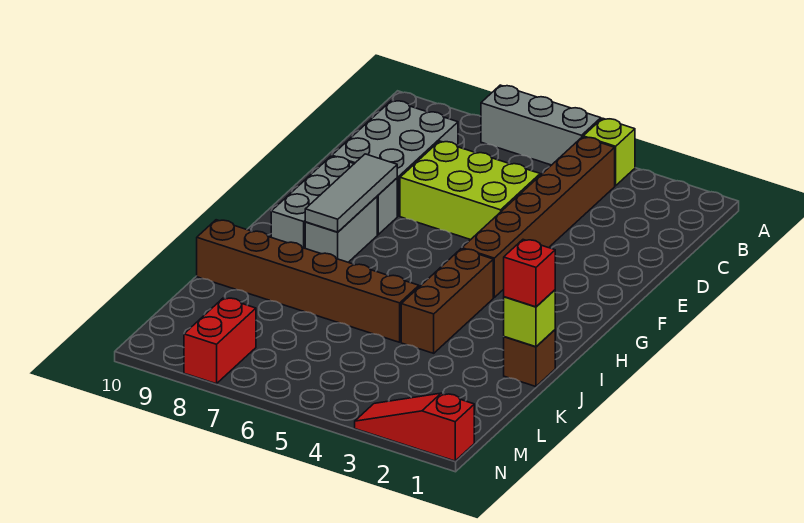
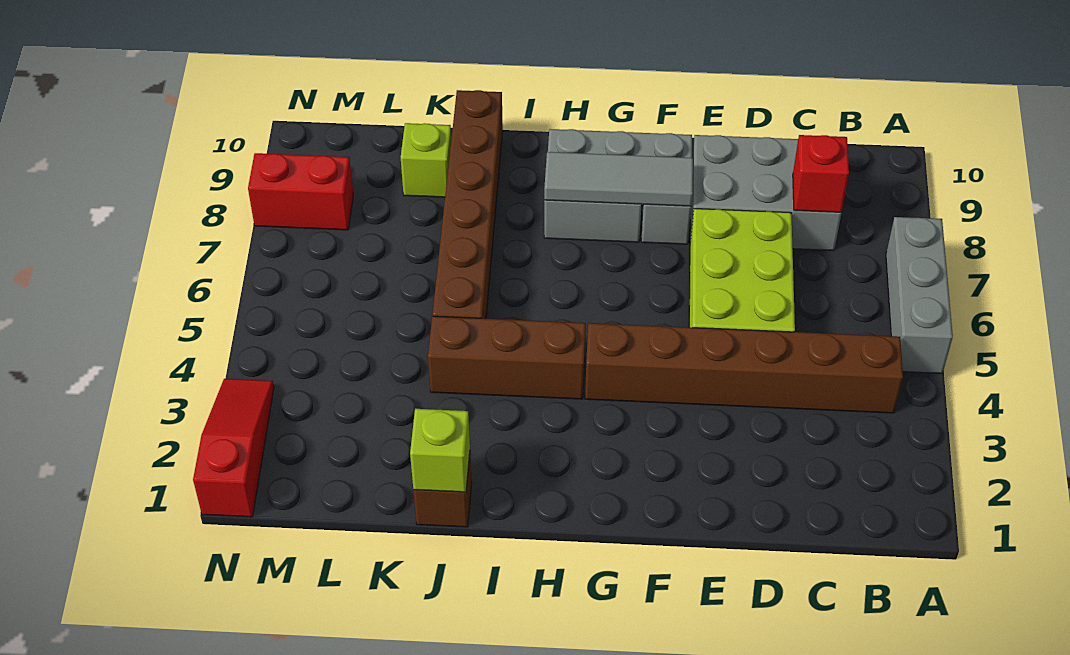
lime 1x1 brick [583,118,635,186] -> lime 1x1 brick moved to [401,123,451,197]
red 1x1 brick [504,240,555,307] -> red 1x1 brick moved to [793,135,849,212]

